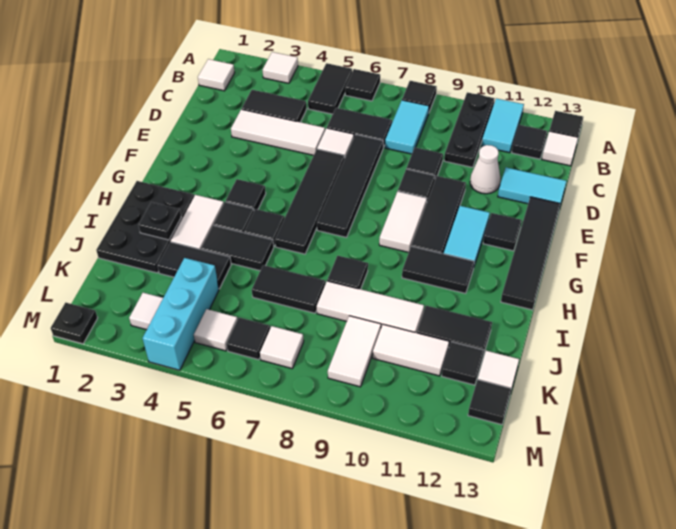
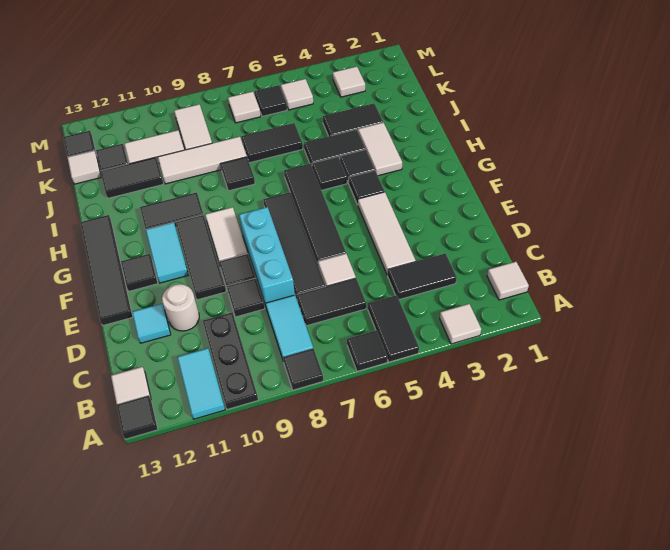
black 1x1 tile [512,125,548,159] -> none
white 1x3 tile [231,109,325,155] -> white 1x3 tile turned to [358,192,416,275]
white 1x1 cone [470,145,501,194] -> white 1x1 round brick [162,284,199,331]
cyan 1x2 tile [498,168,566,205] -> cyan 1x1 tile [132,304,171,343]
black 2x3 plate [96,181,194,273] -> none
black 1x1 plate [138,202,181,240] -> none
cyan 1x3 brick [143,258,219,370] -> cyan 1x3 brick moved to [239,207,295,306]
black 1x1 plate [51,303,98,344] -> none

